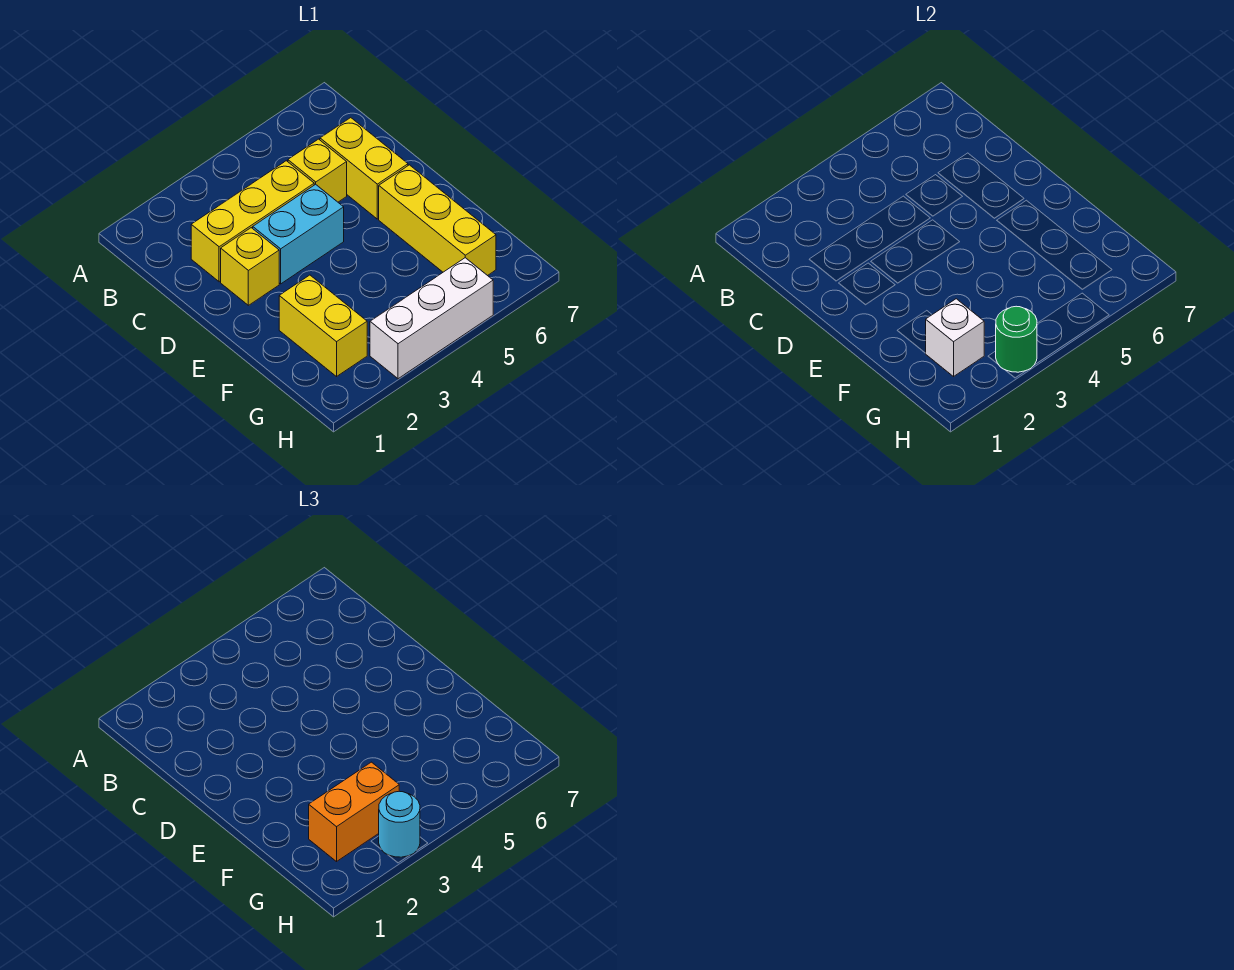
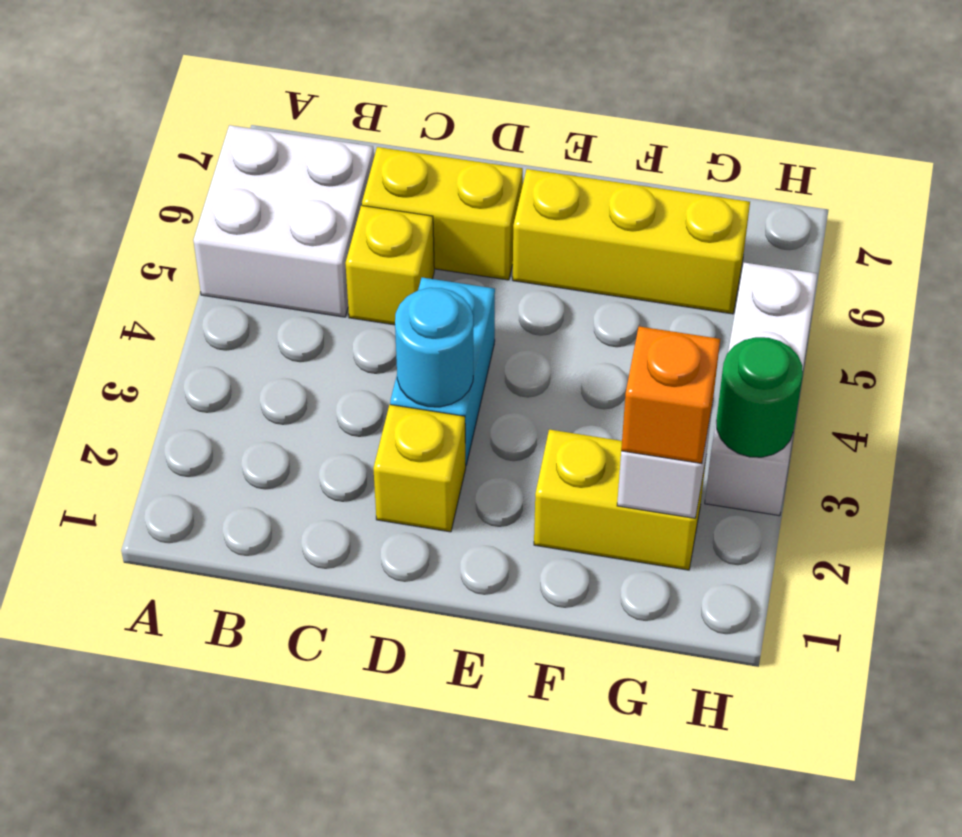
none -> white 2x2 brick [193,125,374,317]
yellow 1x3 brick [191,161,314,282] -> none
orange 1x2 brick [309,762,399,862] -> orange 1x1 brick [621,326,720,464]
cyan 1x1 round brick [379,791,420,857] -> cyan 1x1 round brick moved to [395,288,473,407]

